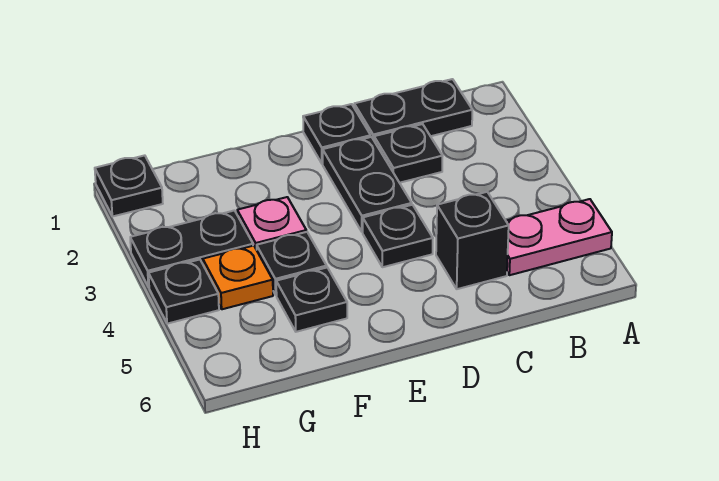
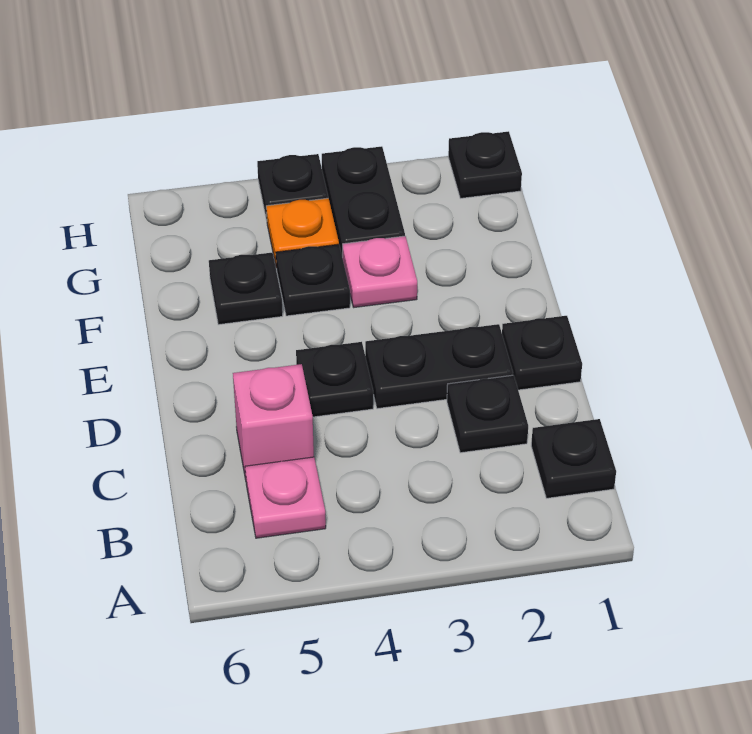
pink 1x2 plate [506,199,612,275] -> pink 1x1 plate [245,457,326,538]
black 1x2 plate [354,79,472,140] -> black 1x1 plate [531,419,616,498]
black 1x1 brick [436,192,509,289] -> pink 1x1 brick [233,364,314,479]

